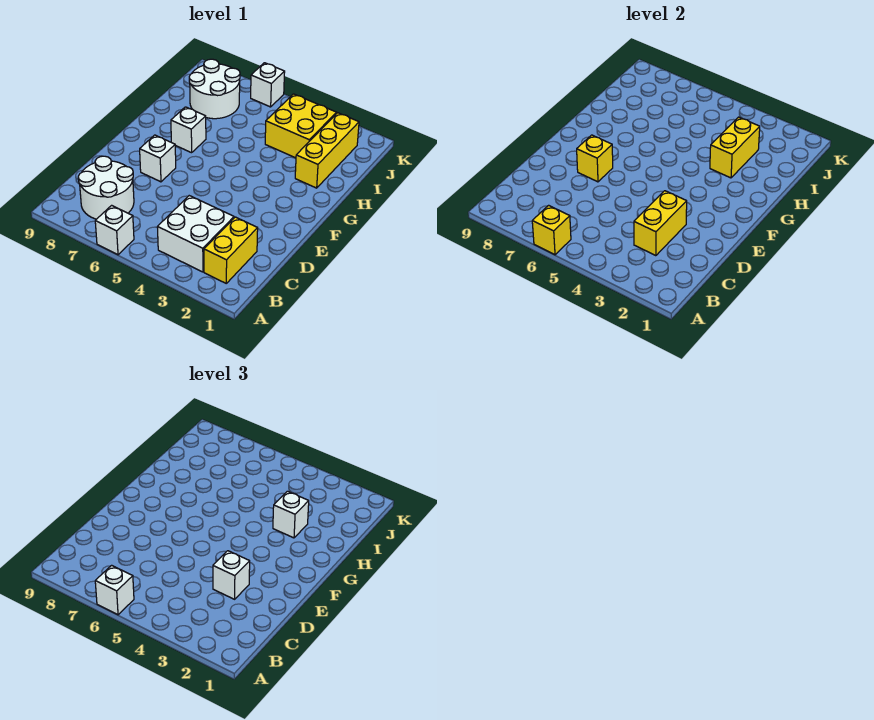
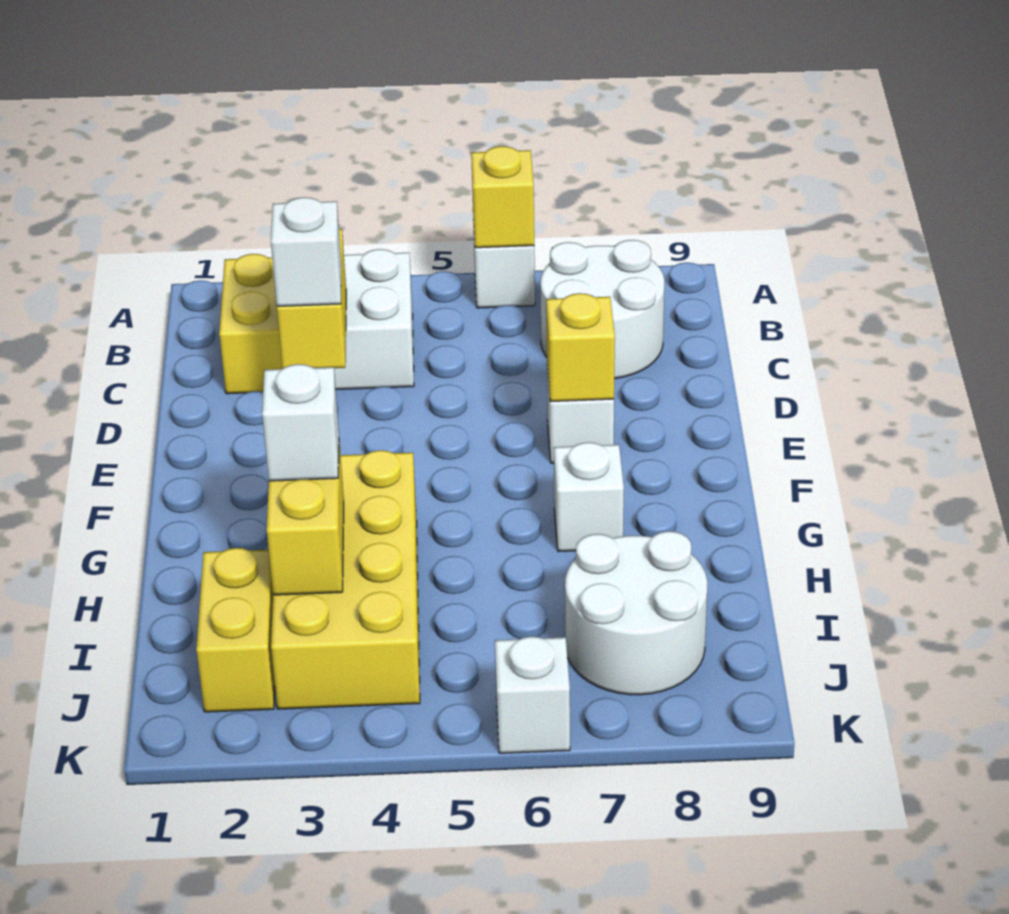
white 1x1 brick [95,565,134,615] -> none
yellow 1x3 brick [295,113,359,188] -> yellow 1x2 brick [196,548,275,712]
yellow 2x2 brick [265,94,337,158] -> yellow 2x4 brick [271,450,420,709]

